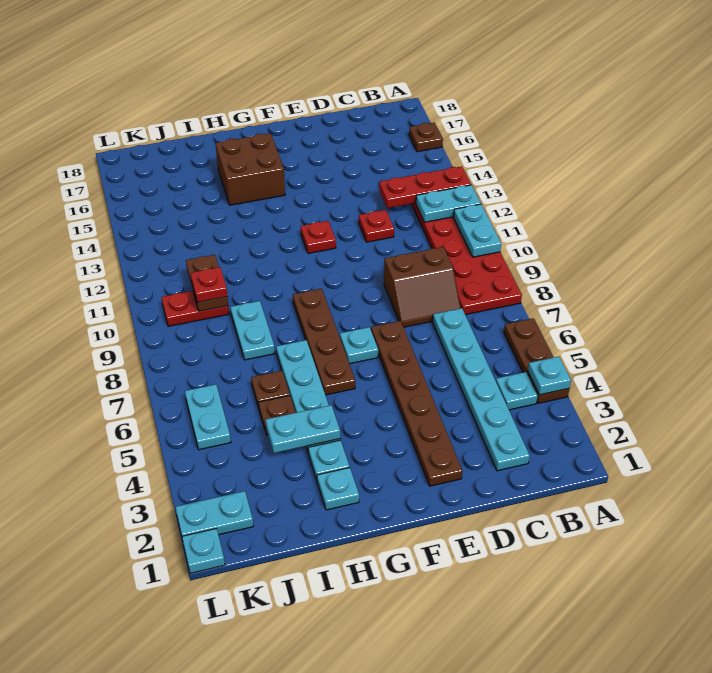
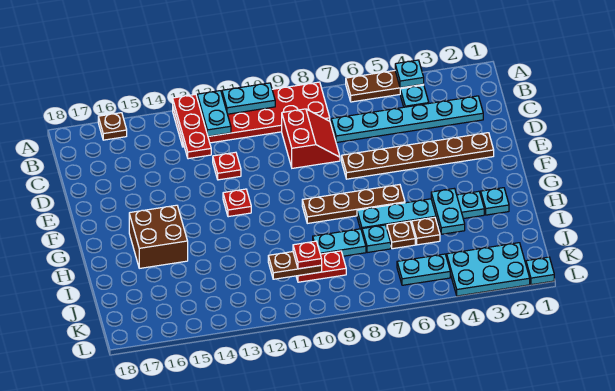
brown 2x2 slope [384,247,461,327] -> red 2x2 slope [282,109,340,168]
cyan 1x1 plate [340,327,378,364] -> cyan 1x1 plate moved to [362,225,391,253]
red 1x2 plate [162,291,229,326] -> red 1x2 plate turned to [296,251,346,282]
cyan 1x2 plate [175,491,253,536] -> cyan 2x3 plate [447,243,530,296]

